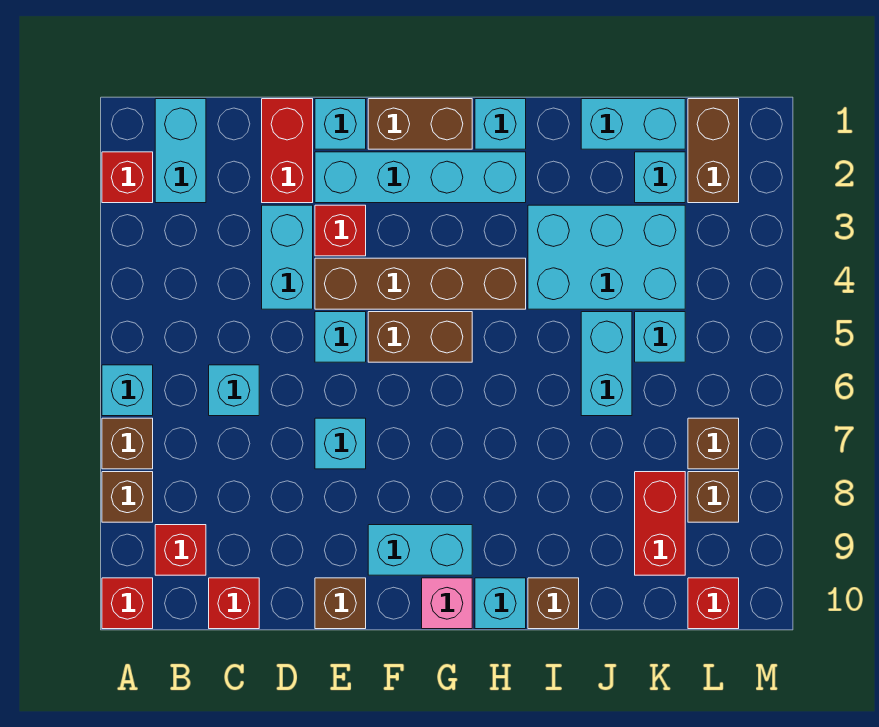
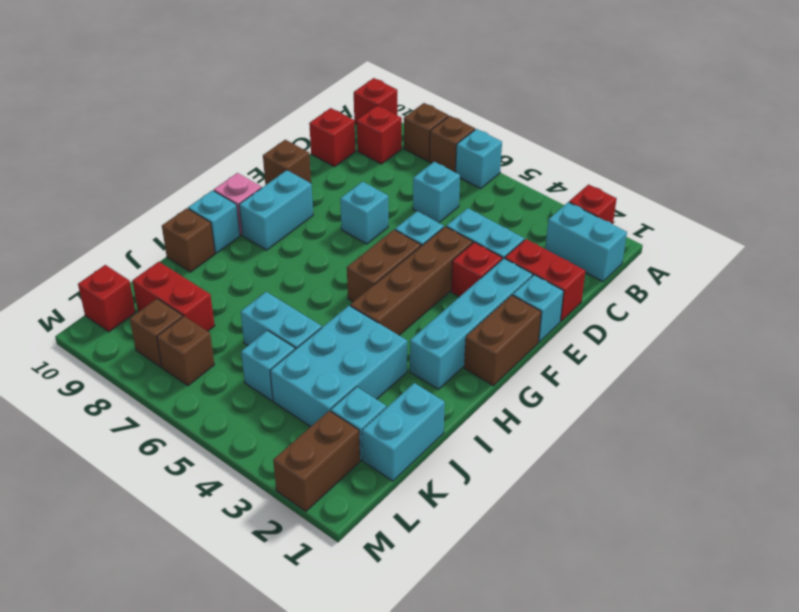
cyan 1x1 brick [475,99,526,149] -> none
brown 1x2 brick [688,99,739,203] -> brown 1x2 brick turned to [273,411,360,511]

